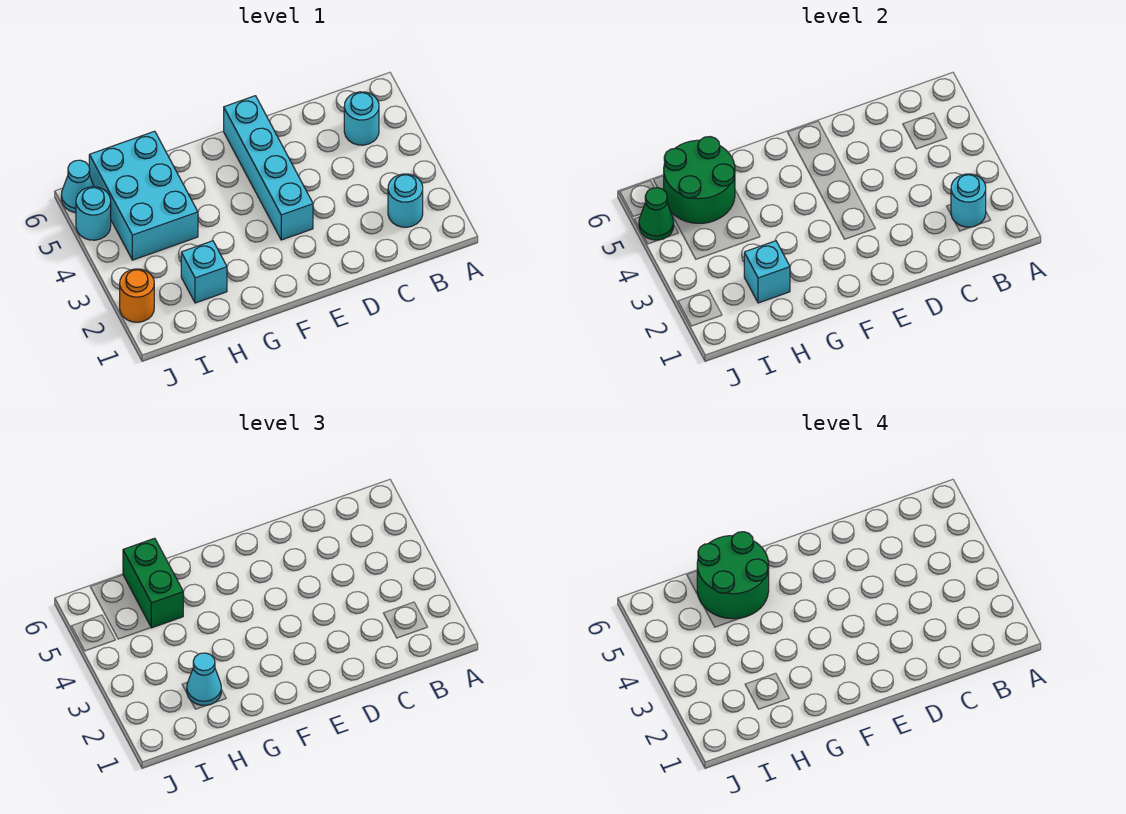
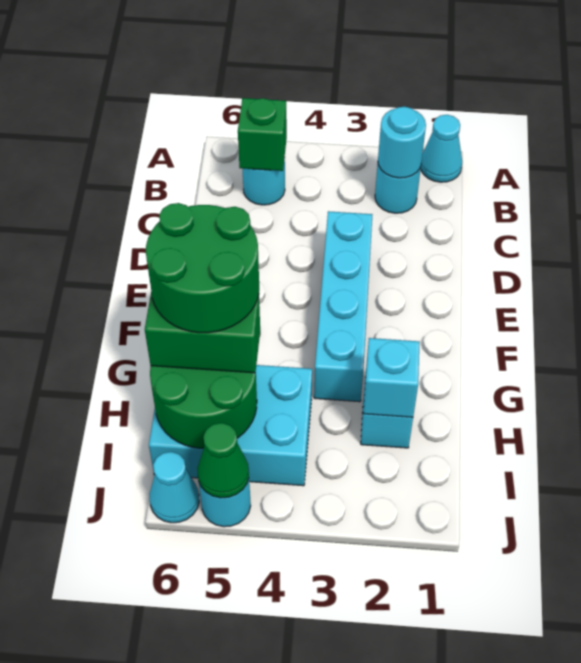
none -> green 1x1 brick [238,98,287,171]
cyan 1x4 brick [224,96,313,240] -> cyan 1x4 brick turned to [314,211,372,402]
cyan 1x1 cone [187,653,221,705] -> cyan 1x1 cone moved to [421,115,462,182]
orange 1x1 round brick [120,269,154,322] -> none

